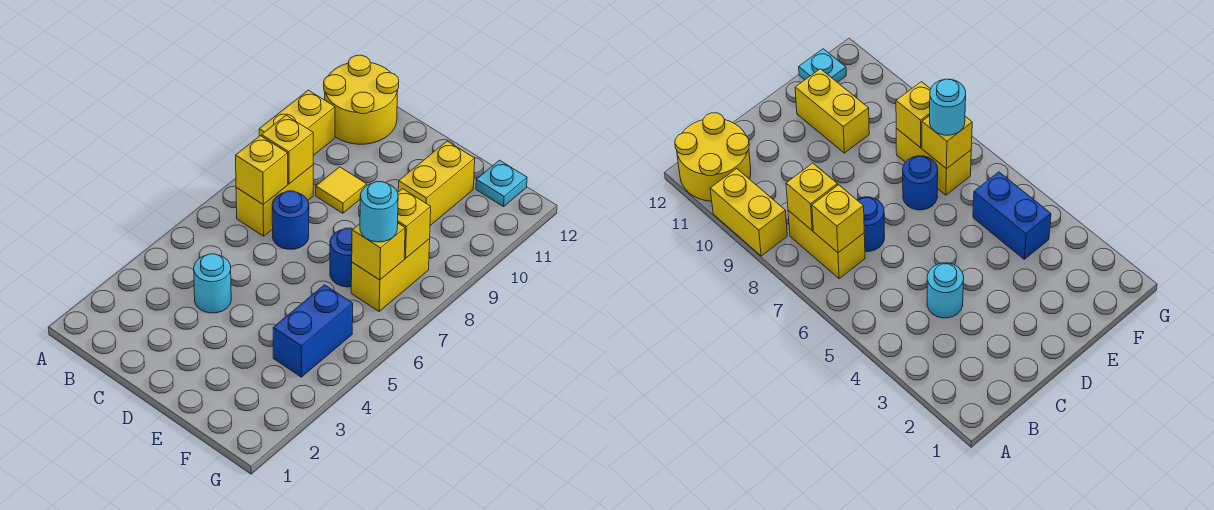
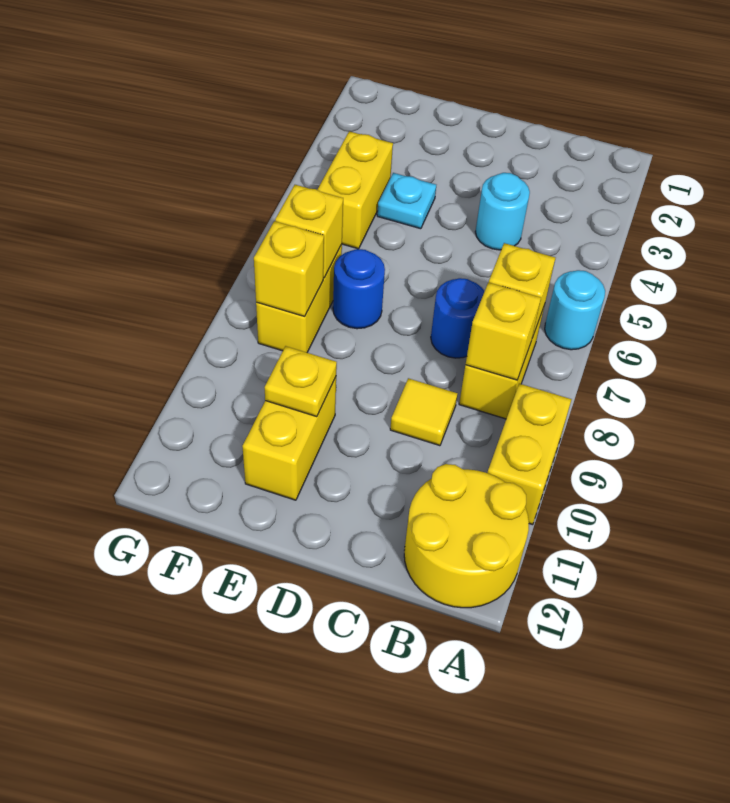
none -> yellow 1x1 plate [265,346,337,417]
blue 1x2 brick [273,285,353,377] -> yellow 1x2 brick [317,131,393,249]
cyan 1x1 round brick [360,182,398,242] -> cyan 1x1 round brick moved to [545,270,605,350]
cyan 1x1 plate [476,160,527,207] -> cyan 1x1 plate moved to [377,173,436,229]

